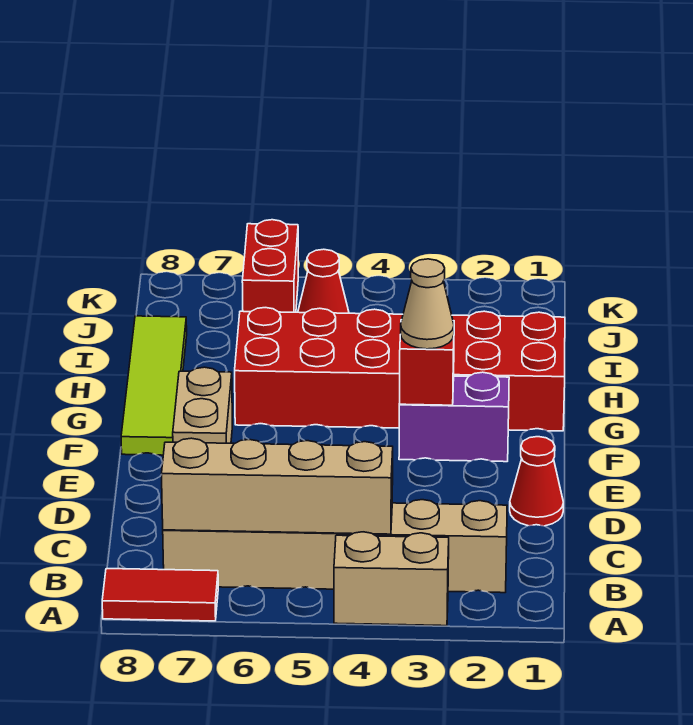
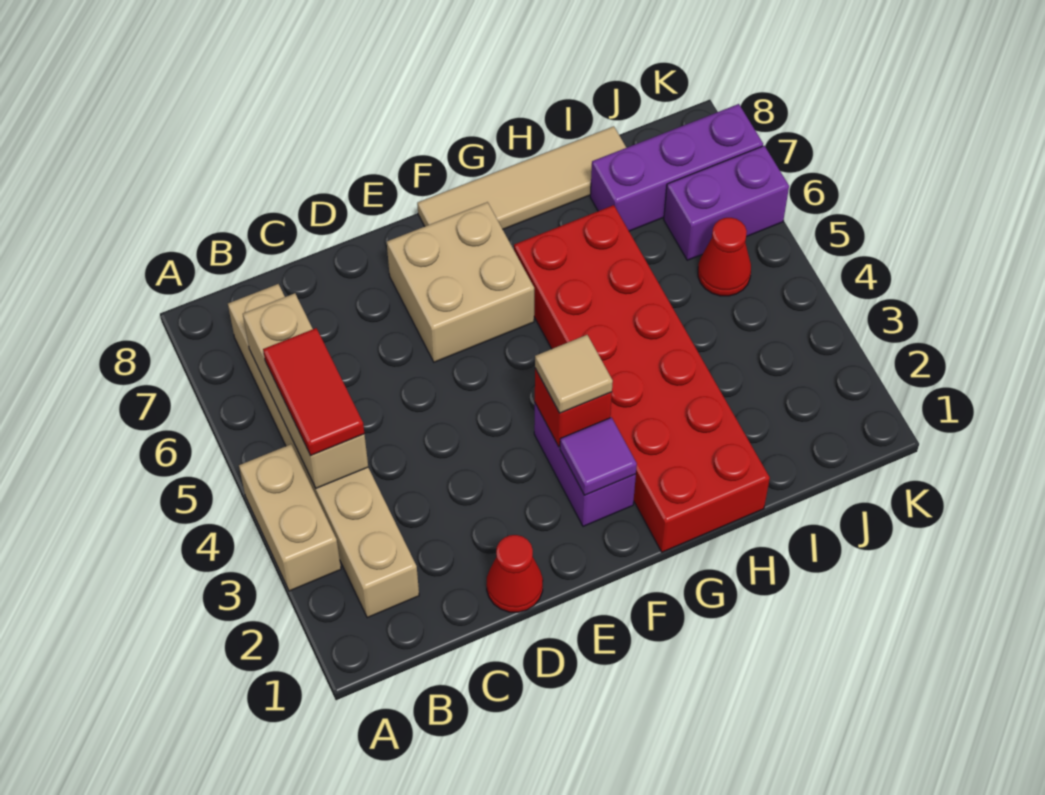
red 1x2 tile [102,569,218,621] -> red 1x2 tile moved to [263,328,364,455]
tan 1x4 brick [162,438,393,534] -> tan 1x3 brick [243,293,368,488]
tan 1x2 brick [173,367,232,443] -> tan 2x2 brick [387,202,534,362]
none -> purple 1x1 tile [560,418,637,495]
tan 1x1 cone [401,259,454,349] -> tan 1x1 tile [535,335,613,413]
lime 1x4 tile [121,316,187,455] -> tan 1x4 tile [417,126,626,229]
none -> purple 1x3 brick [590,104,763,231]
red 1x2 brick [242,220,298,312] -> purple 1x2 brick [664,146,789,260]

